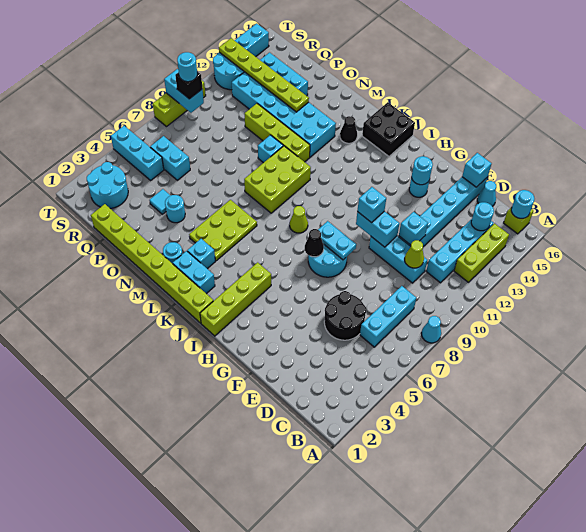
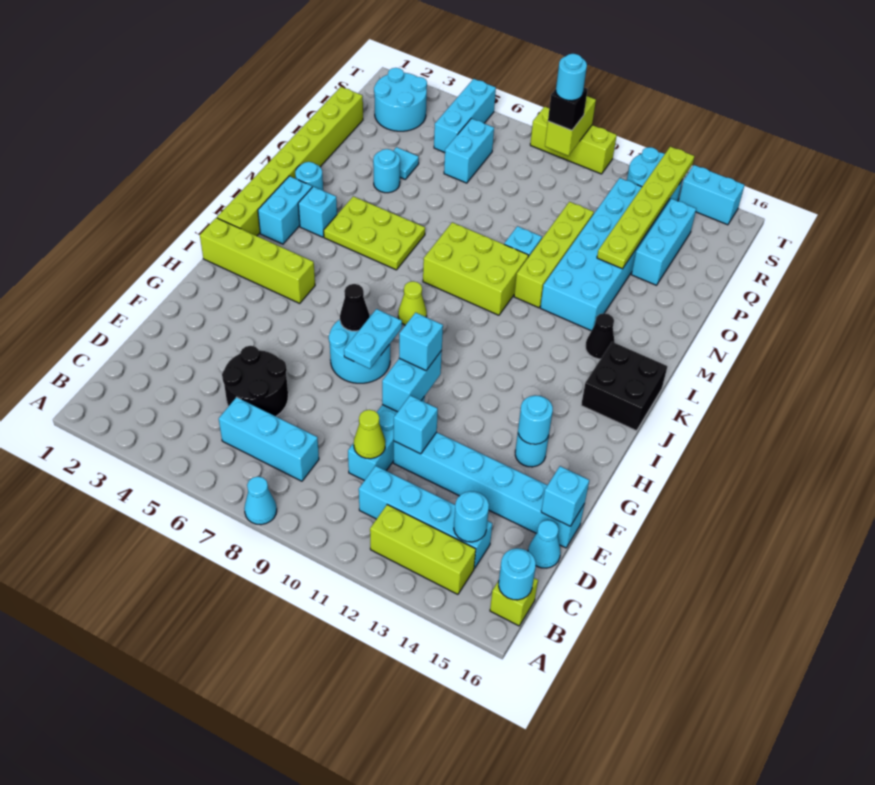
cyan 1x2 brick [164,69,204,113] -> lime 1x2 brick [545,96,596,156]

